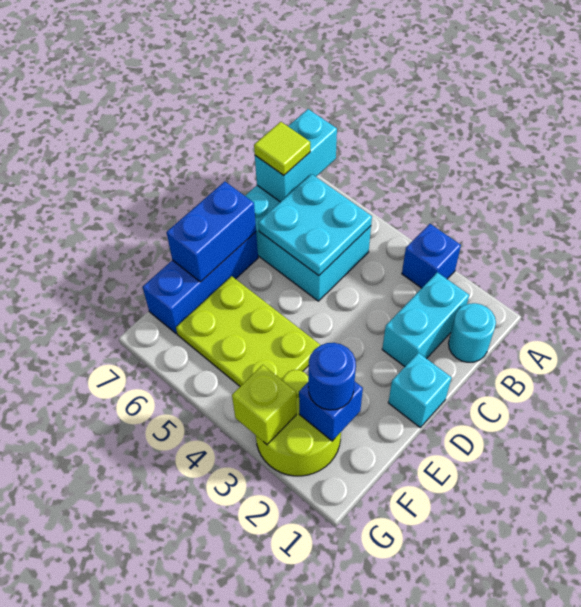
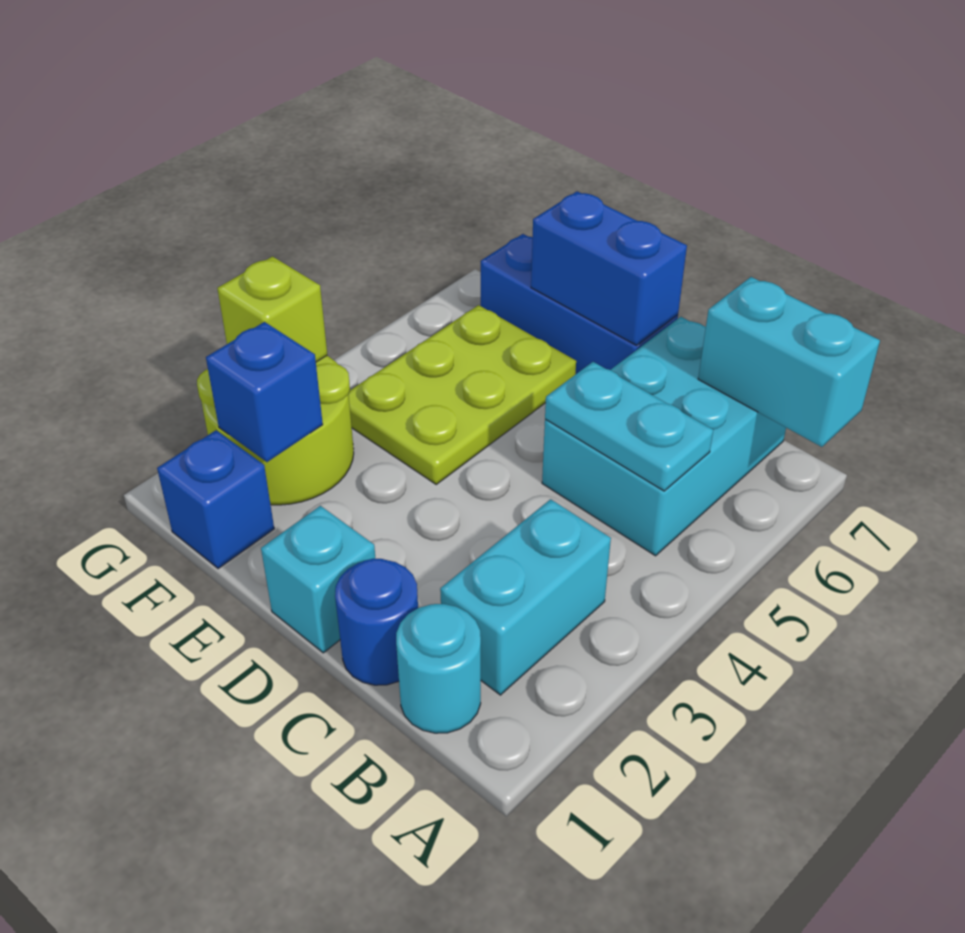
blue 1x1 brick [402,224,461,288] -> blue 1x1 brick moved to [157,430,274,569]
cyan 1x2 brick [382,272,469,367] -> cyan 1x2 brick turned to [440,499,611,695]
cyan 2x2 plate [258,174,372,276] -> cyan 1x2 plate [545,362,713,491]
lime 1x1 tile [254,122,310,175] -> none
blue 1x1 round brick [308,343,356,410] -> blue 1x1 round brick moved to [335,559,418,685]

